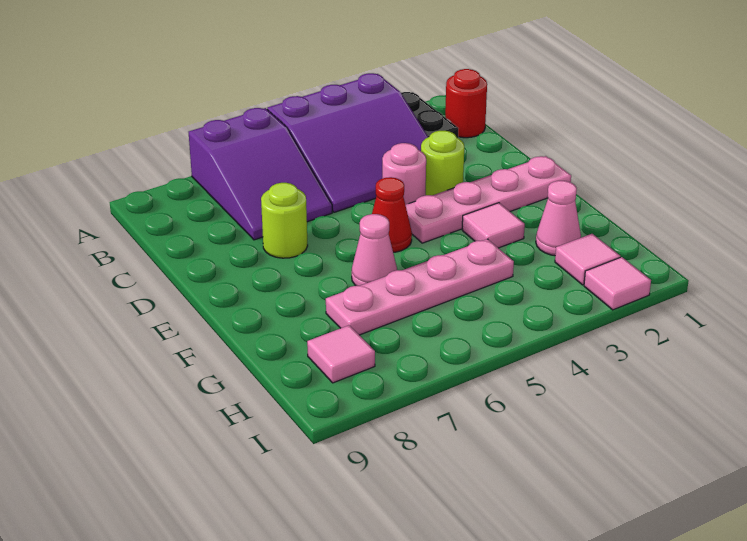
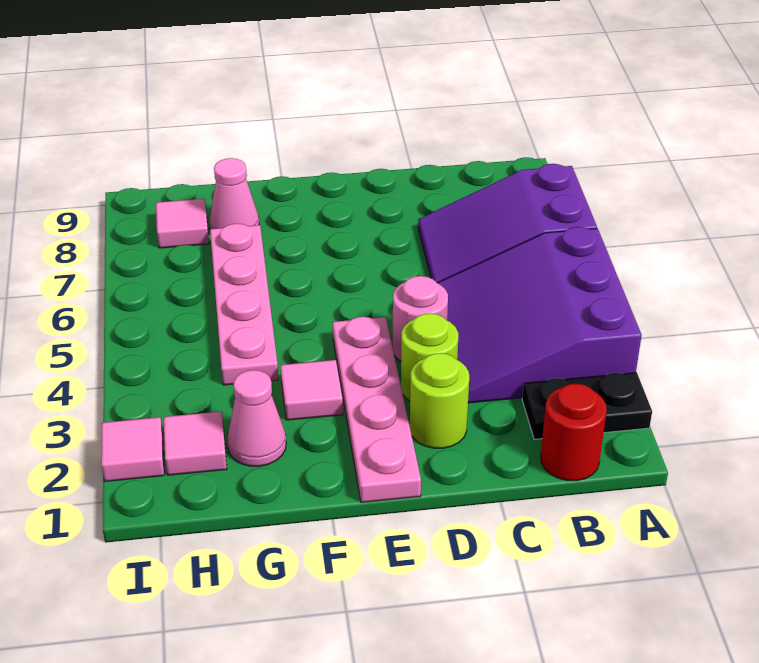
lime 1x1 round brick [261,183,308,258] -> lime 1x1 round brick moved to [410,353,469,448]
red 1x1 cone [372,177,412,252] -> none
pink 1x1 cone [352,214,397,286] -> pink 1x1 cone moved to [209,158,259,229]

